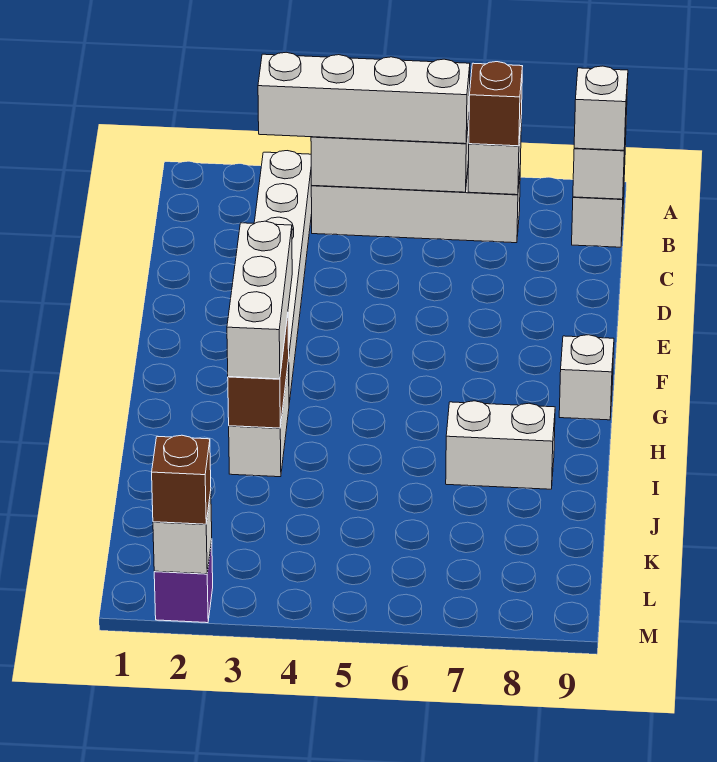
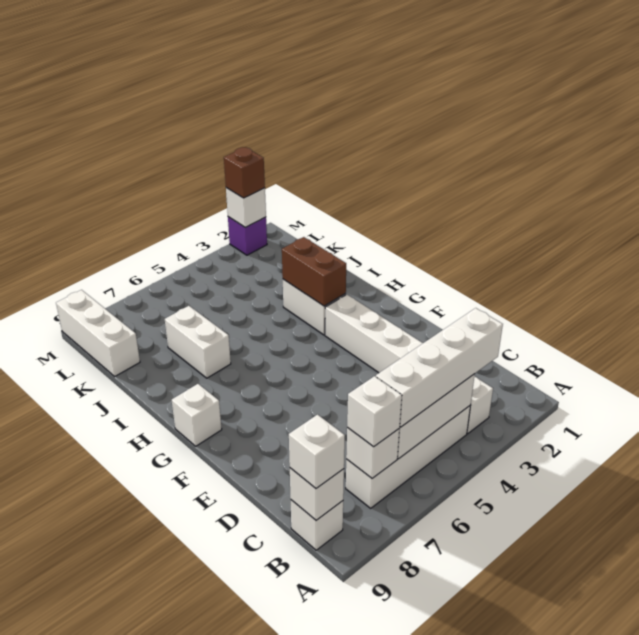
brown 1x1 brick [469,62,523,146] -> white 1x1 brick [347,376,402,447]
white 1x3 brick [227,221,292,379] -> white 1x3 brick moved to [56,290,140,376]
white 1x2 brick [446,401,555,489] -> white 1x2 brick turned to [165,306,231,378]

